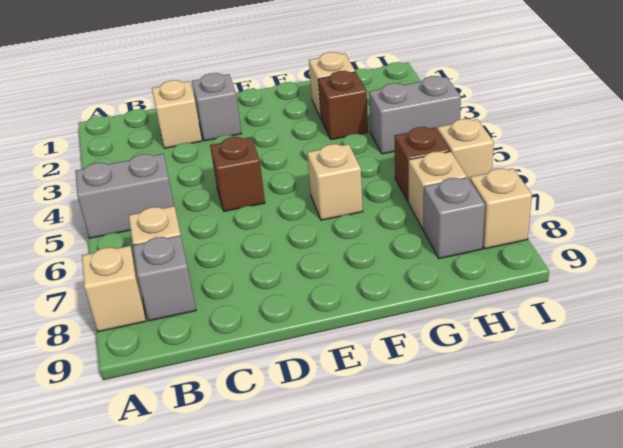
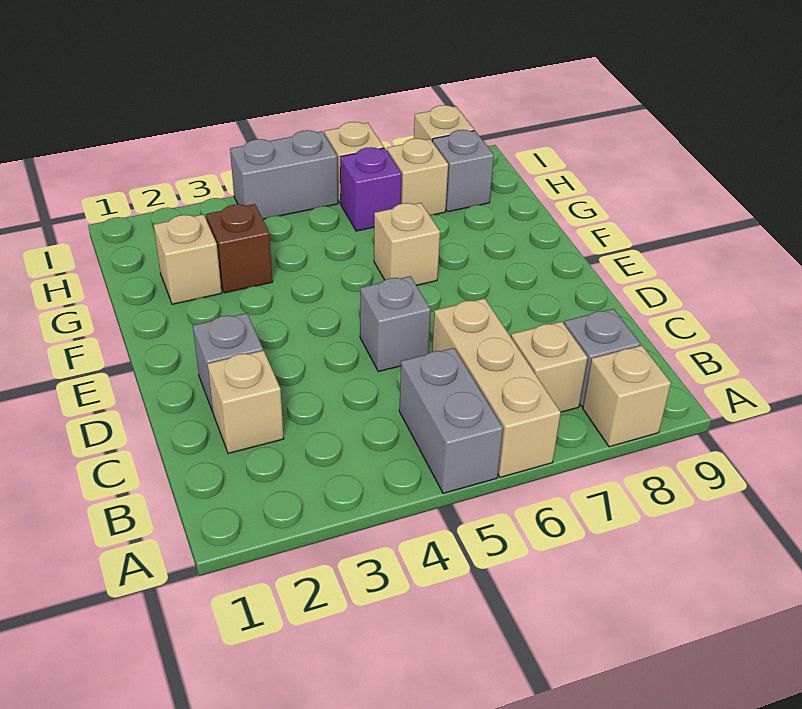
none -> tan 1x3 brick [432,298,561,477]
brown 1x1 brick [210,137,265,211] -> grey 1x1 brick [360,276,431,372]
grey 1x2 brick [369,76,461,154] -> grey 1x2 brick turned to [230,130,338,219]
brown 1x1 brick [394,127,450,202] -> purple 1x1 brick [340,147,402,231]

